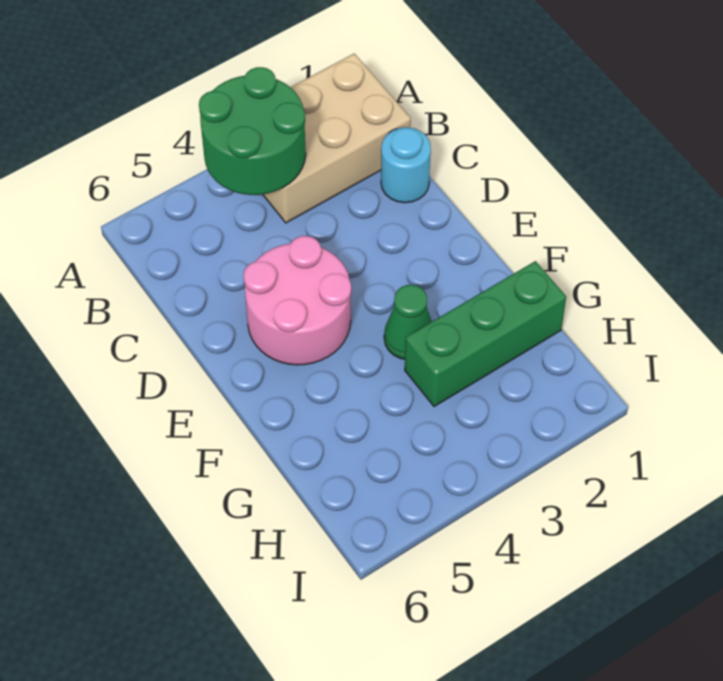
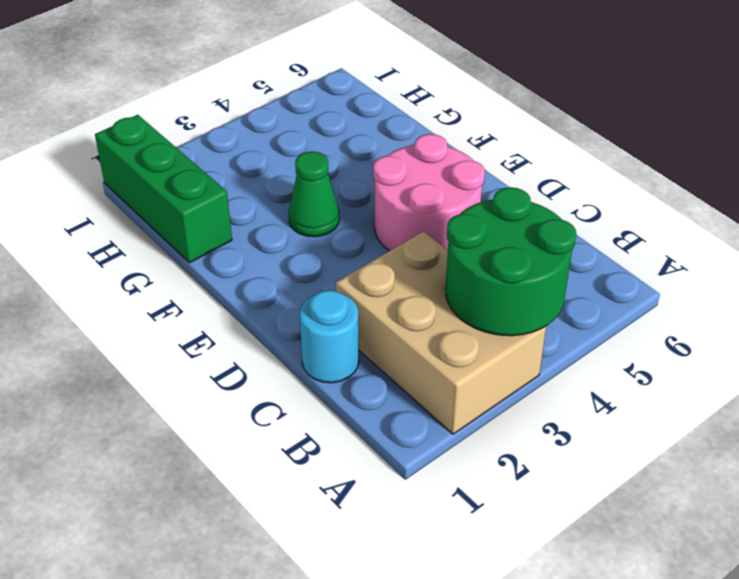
tan 2x3 brick [263,54,411,223] -> tan 2x3 brick turned to [336,231,546,434]
green 1x3 brick [405,261,566,407] -> green 1x3 brick turned to [95,115,232,263]

